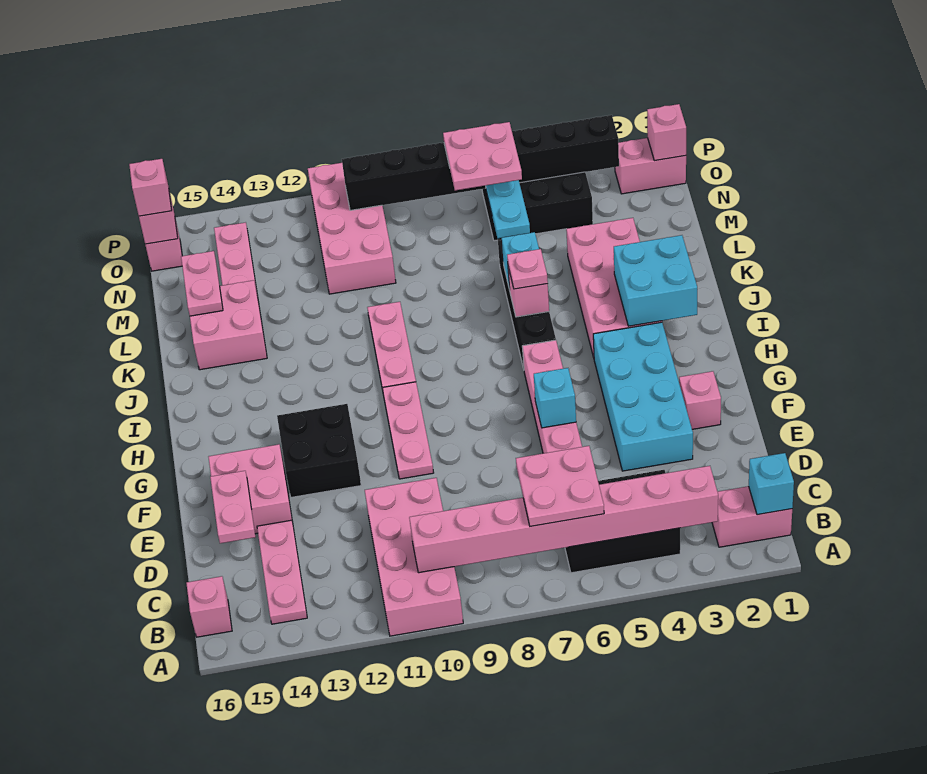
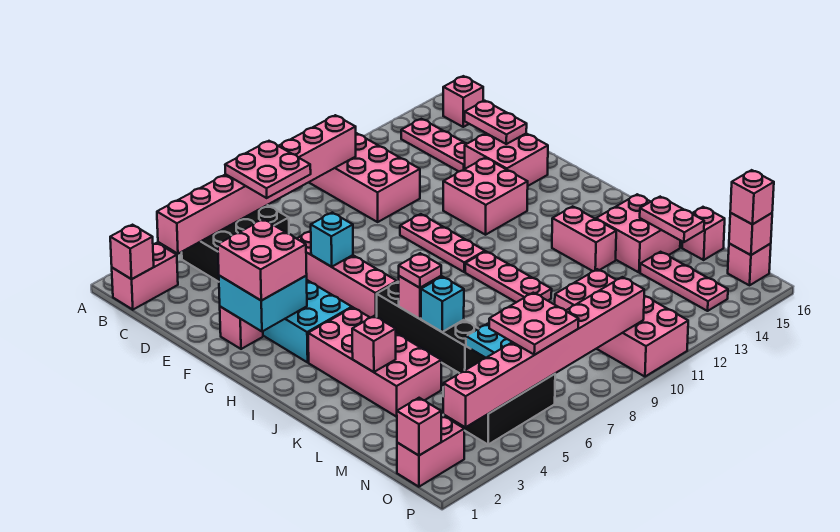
cyan 1x1 brick [749,453,794,515] -> pink 1x1 brick [110,225,154,279]
none -> pink 2x2 brick [218,219,307,301]
black 2x2 brick [277,404,361,497] -> pink 2x2 brick [443,158,528,235]
cyan 2x2 brick [614,235,697,326] -> cyan 2x2 brick moved to [219,276,307,332]
none -> pink 1x2 brick [552,206,616,271]
none -> pink 1x1 brick [352,316,396,372]
none -> pink 1x1 brick [682,207,725,260]
black 1x8 brick [342,115,619,210] -> pink 1x8 brick [443,277,644,427]

